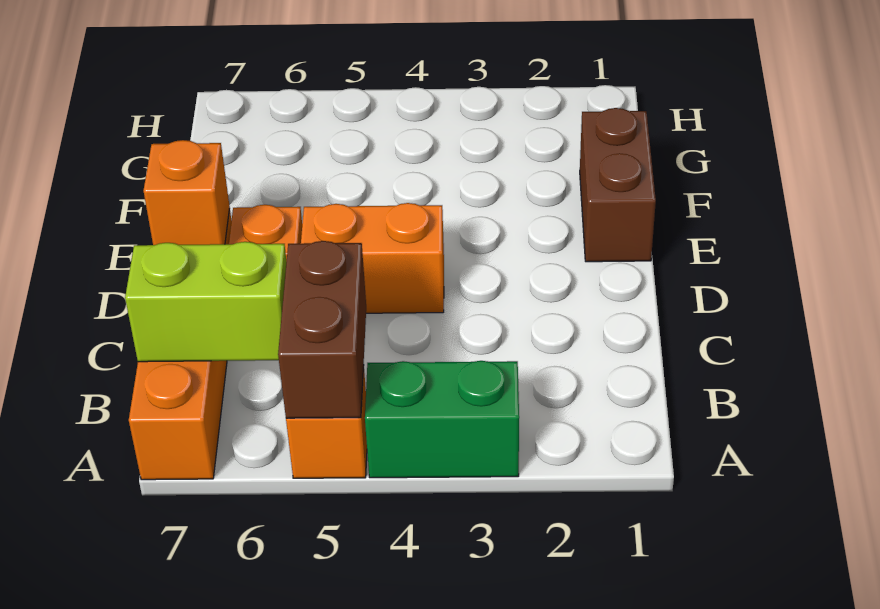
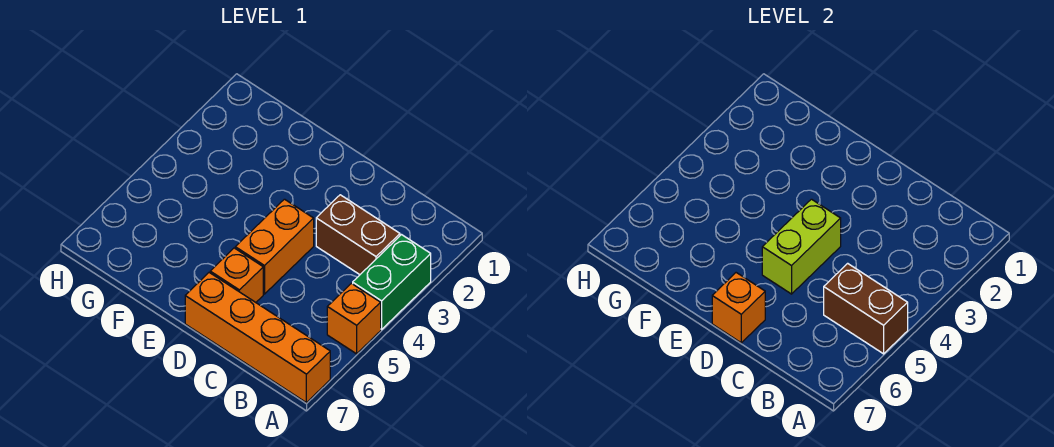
lime 1x2 brick [125,242,287,362] -> lime 1x2 brick moved to [762,199,841,294]
brown 1x2 brick [580,108,656,262] -> brown 1x2 brick moved to [316,195,400,275]

